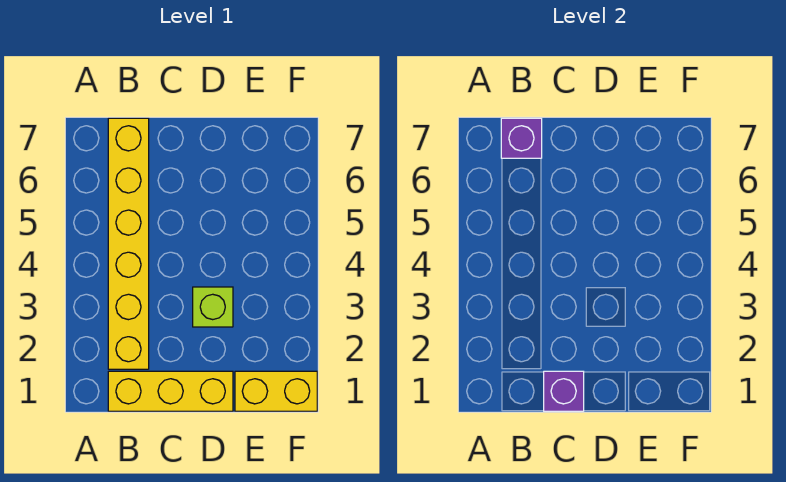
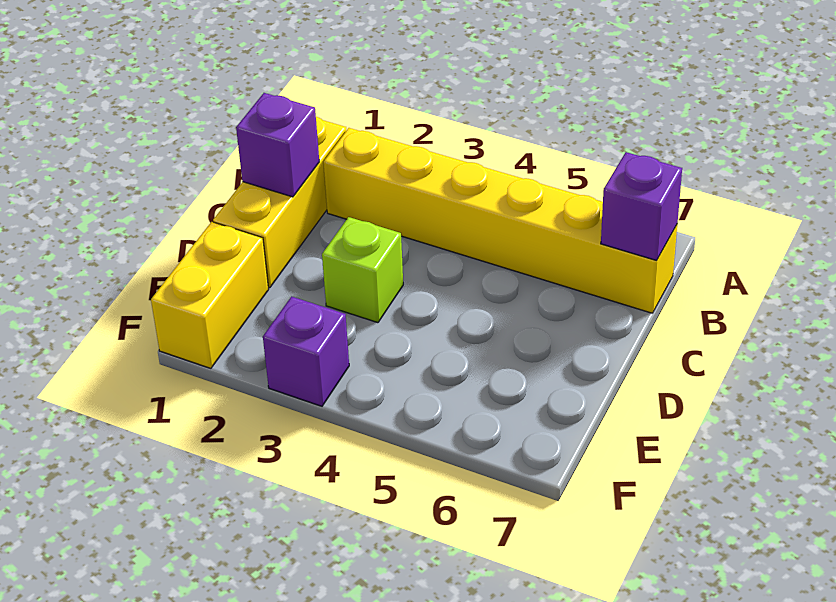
none -> purple 1x1 brick [263,297,349,406]

